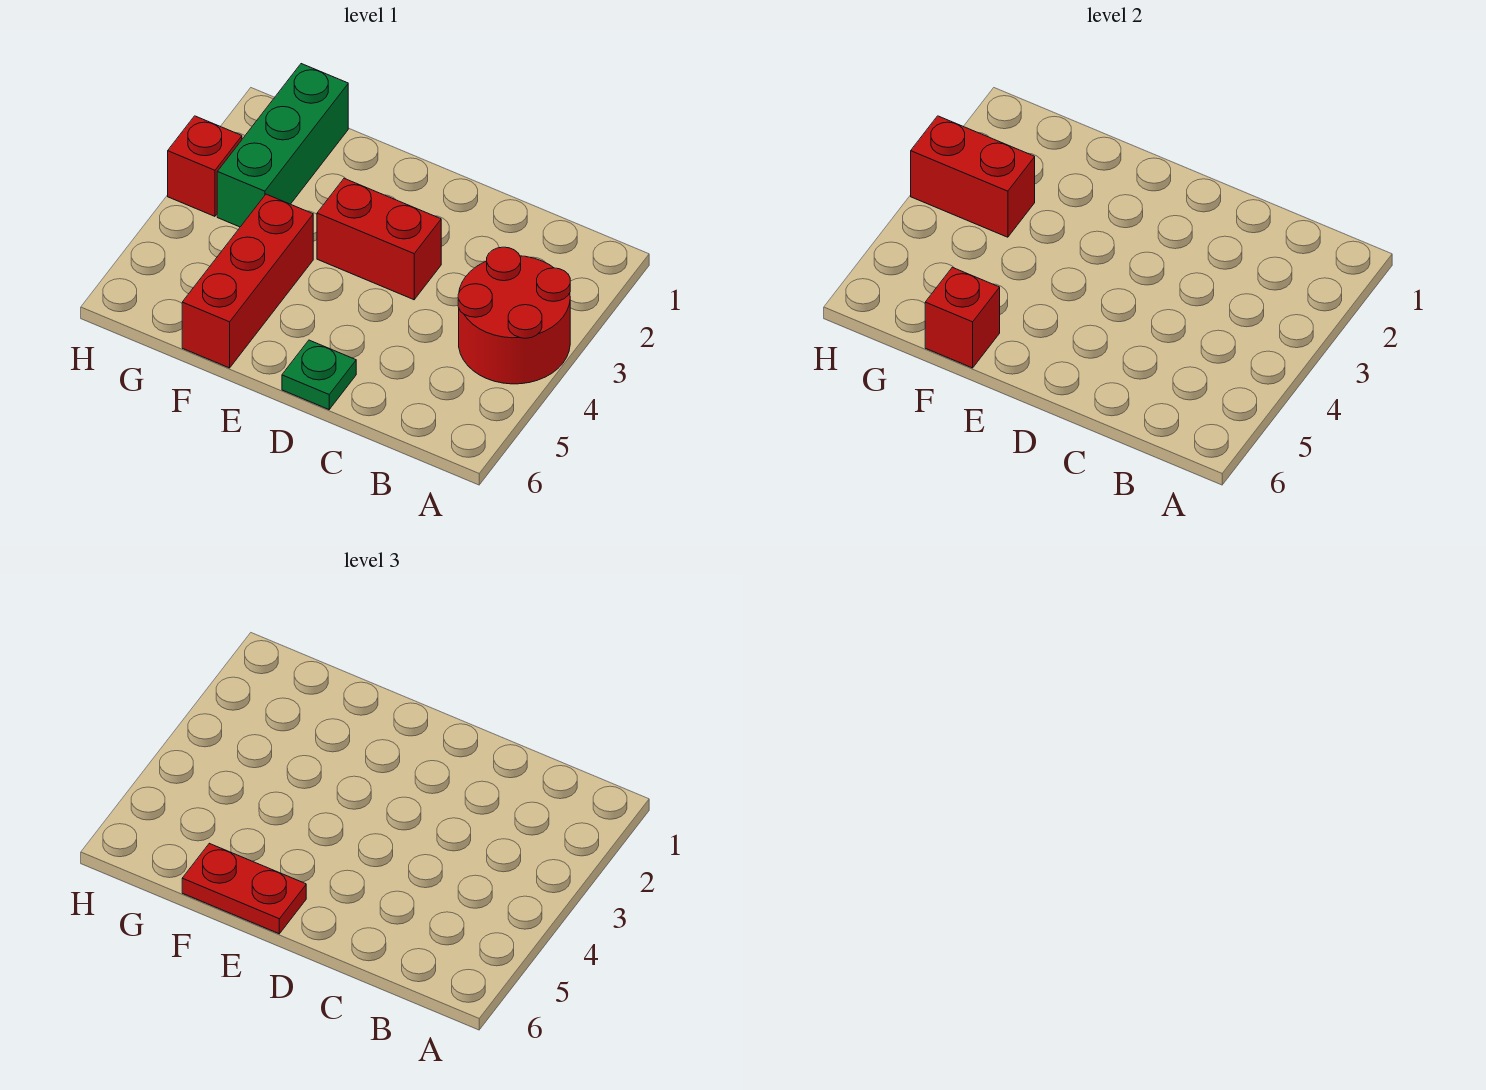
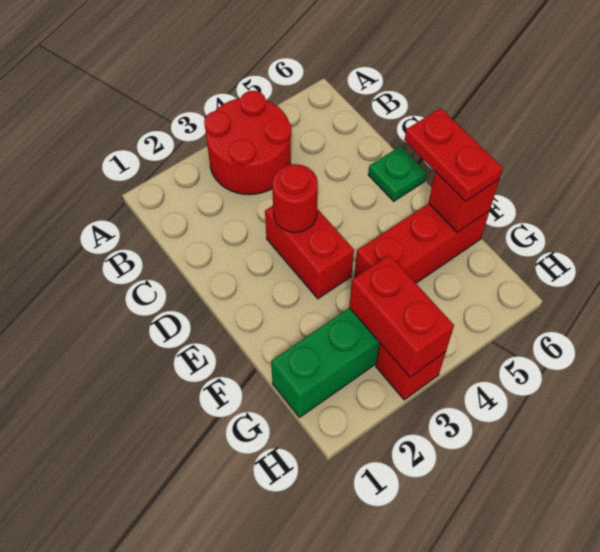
none -> red 1x1 round brick [272,164,318,232]

